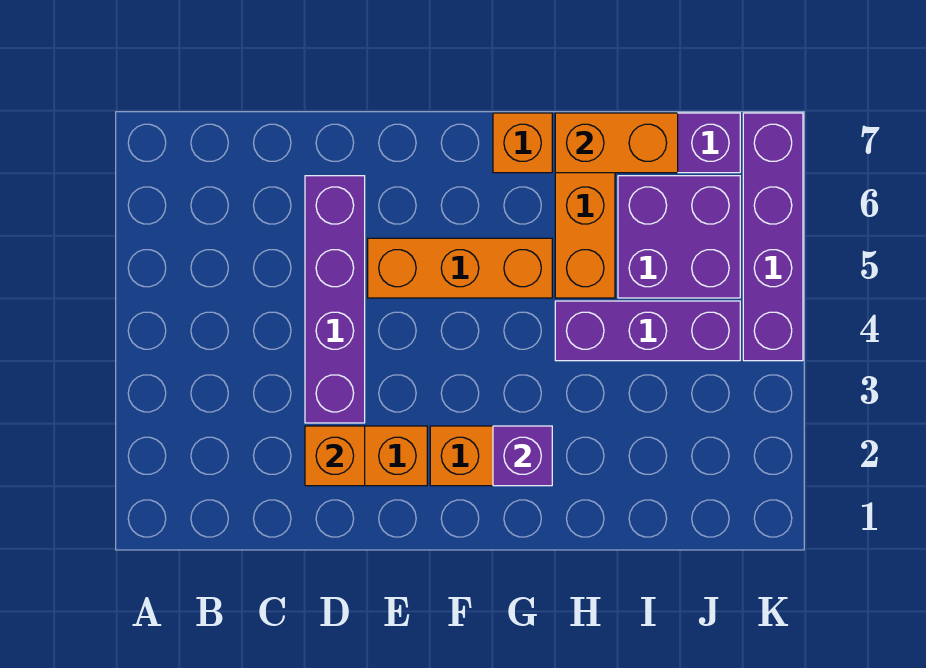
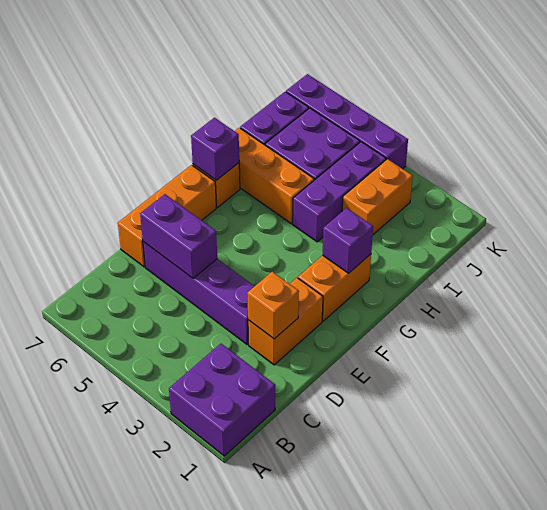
none -> purple 2x2 brick [169,344,275,456]
none -> purple 1x2 brick [140,194,217,278]
orange 1x3 brick [368,238,552,298] -> orange 1x3 brick moved to [118,165,216,267]
none -> purple 1x1 brick [191,118,239,180]
orange 1x2 brick [555,113,678,173] -> orange 1x2 brick moved to [342,159,413,234]

